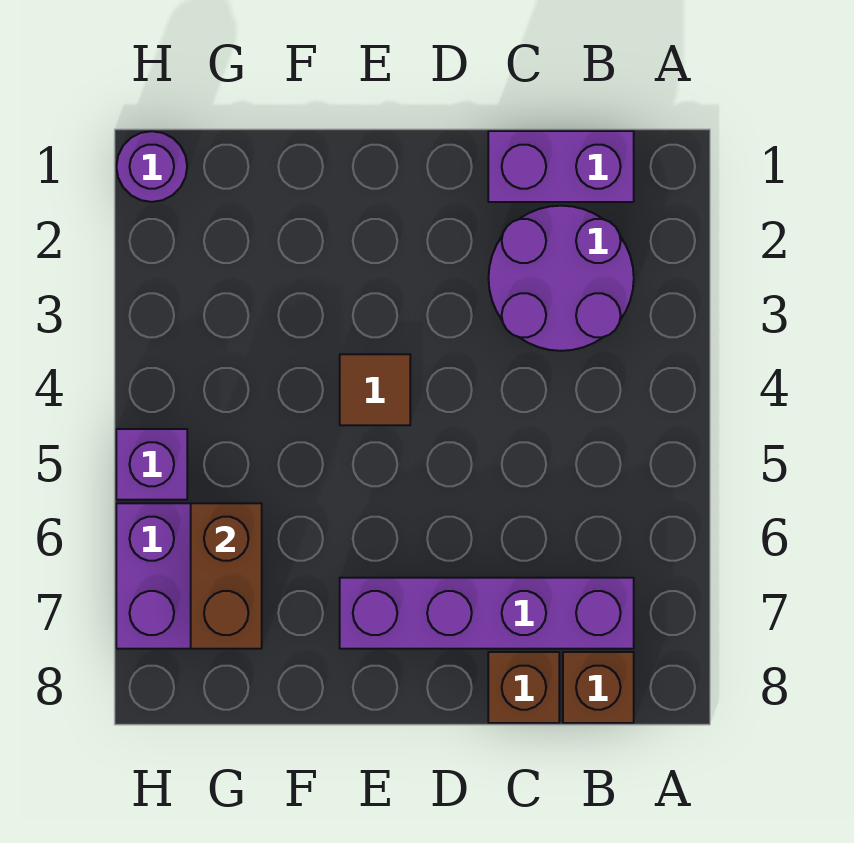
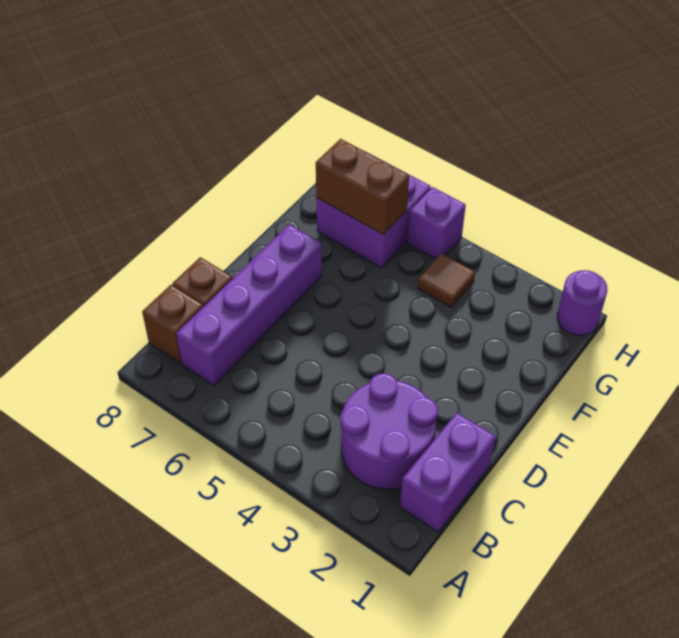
brown 1x1 tile [340,354,410,425] -> brown 1x1 tile moved to [418,253,475,307]

